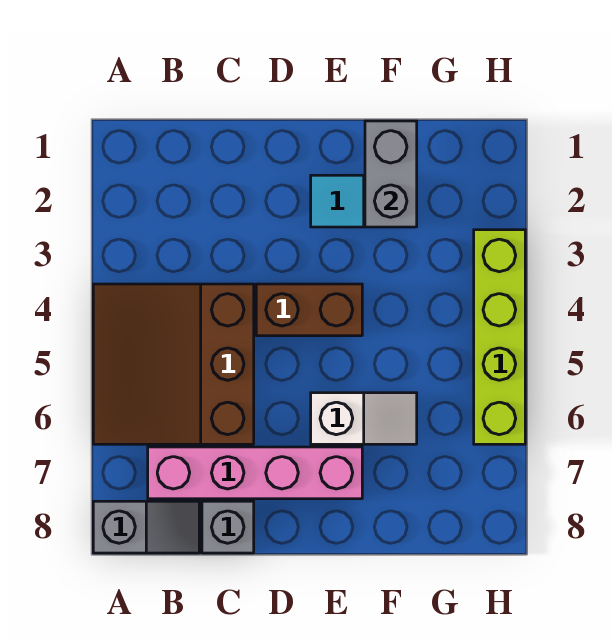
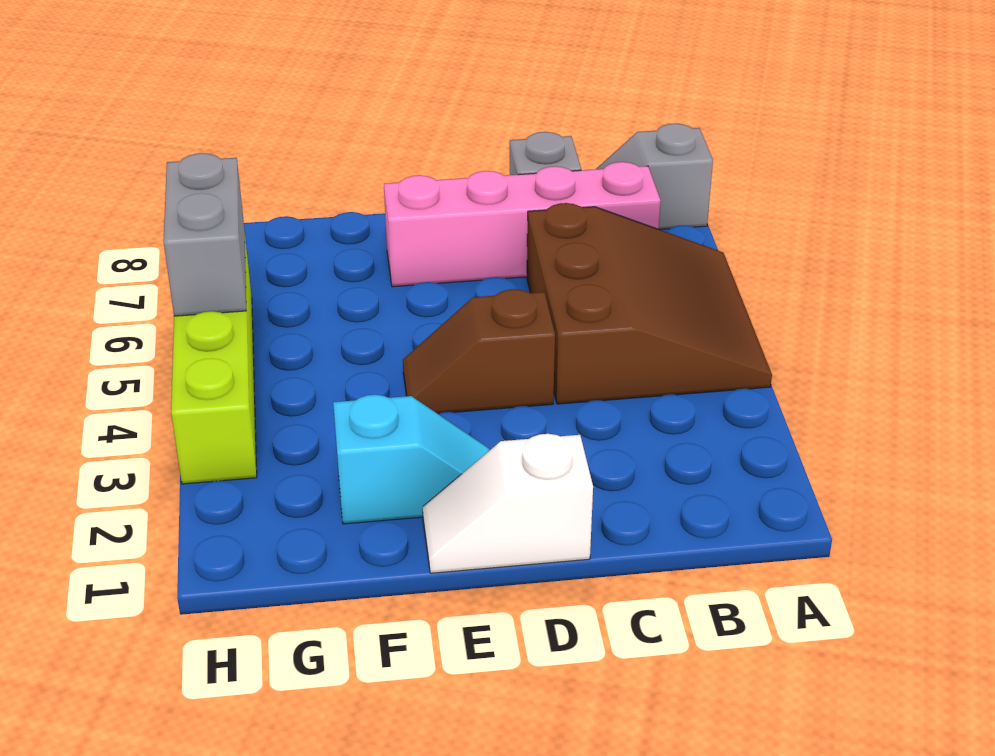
brown 1x2 brick [256,284,362,336] -> brown 1x2 slope [403,289,555,414]
white 1x2 slope [311,393,417,444] -> white 1x2 slope moved to [423,434,593,573]
grey 1x2 brick [365,121,417,227] -> grey 1x2 brick moved to [163,153,246,316]

